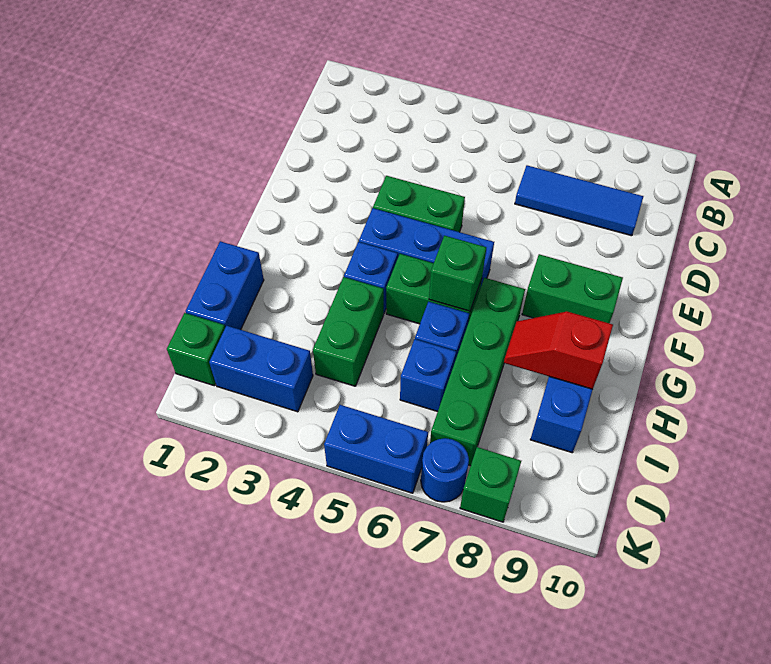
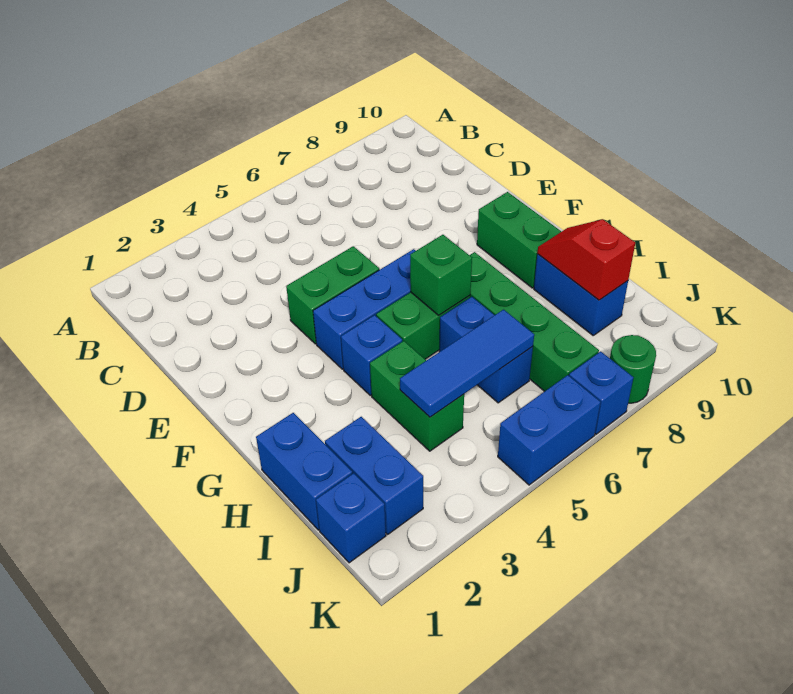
blue 1x3 tile [515,165,643,236] -> blue 1x3 tile moved to [400,310,534,417]
green 1x2 brick [522,254,623,323] -> green 1x2 brick turned to [477,192,561,288]
red 1x2 slope [504,312,613,389] -> red 1x2 slope turned to [537,219,635,300]
green 1x1 brick [167,313,225,386] -> blue 1x1 brick [316,473,386,563]
blue 1x2 brick [209,326,313,412] -> blue 1x2 brick turned to [325,417,423,534]
blue 1x1 round brick [421,438,469,502] -> blue 1x1 brick [569,351,634,434]
green 1x1 brick [460,447,521,522] -> green 1x1 round brick [610,335,656,403]

